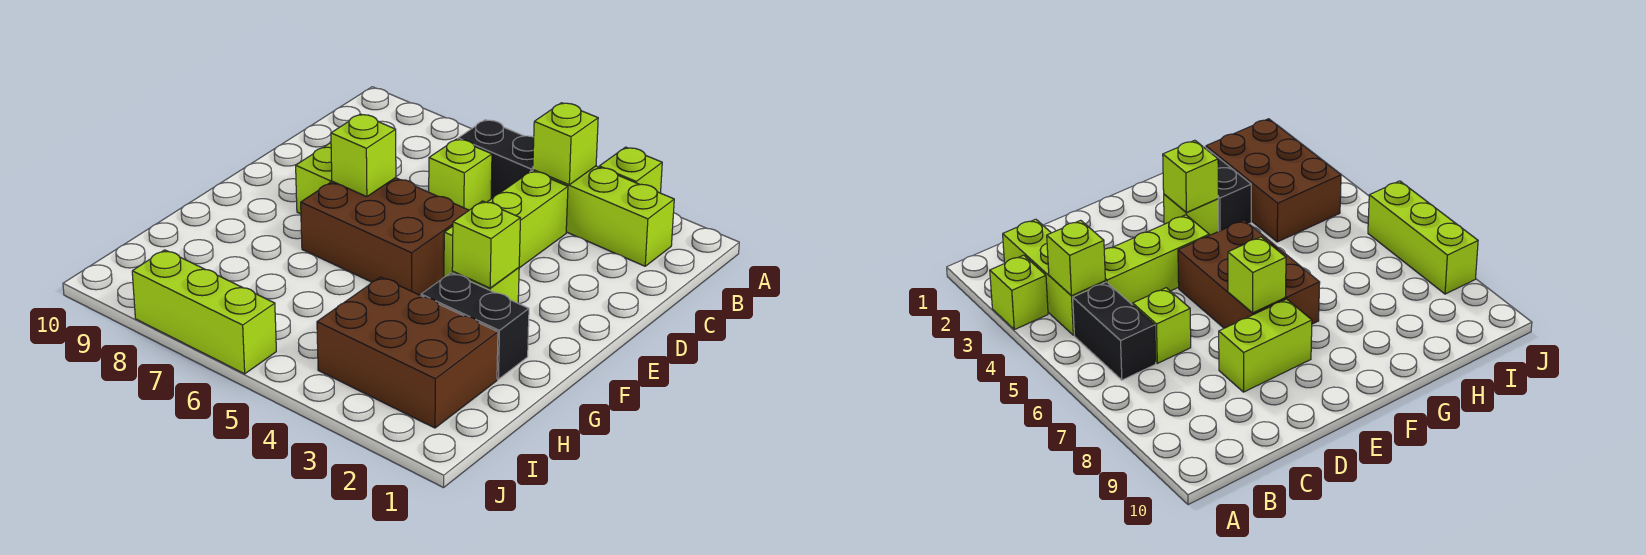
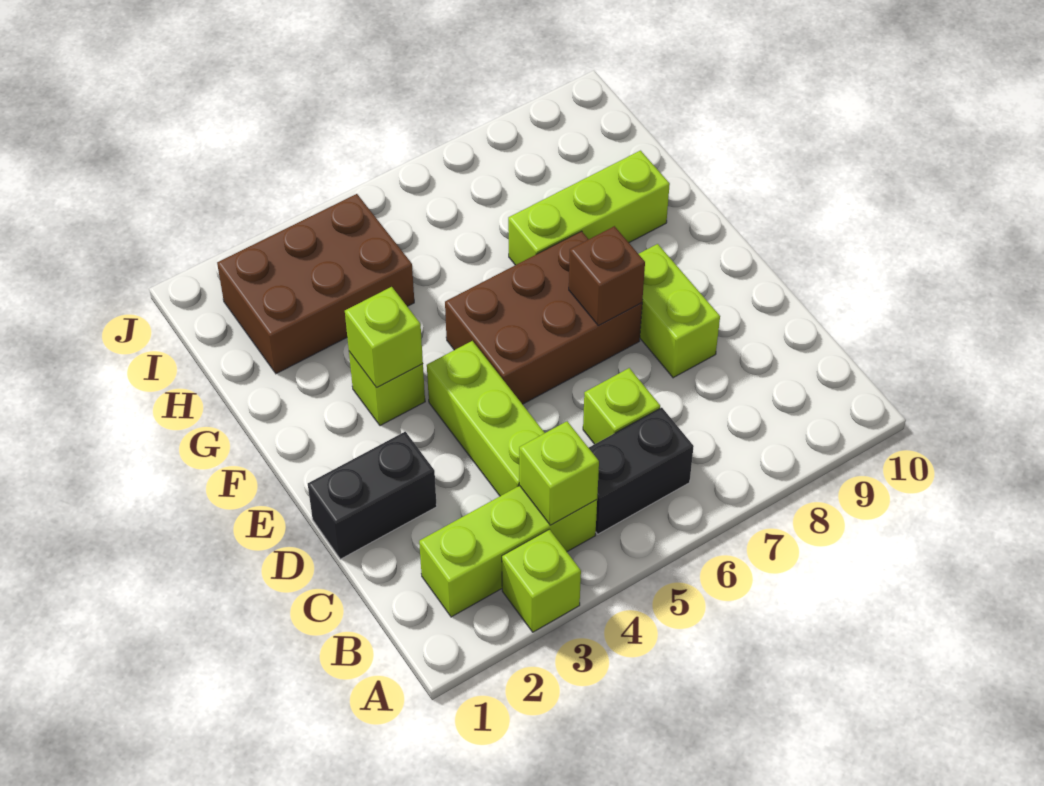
lime 1x1 brick [331,114,396,197] -> brown 1x1 brick [569,226,645,326]
black 1x2 brick [421,273,529,379] -> black 1x2 brick moved to [308,432,437,559]
lime 1x3 brick [132,250,276,374] -> lime 1x3 brick moved to [508,151,670,265]

